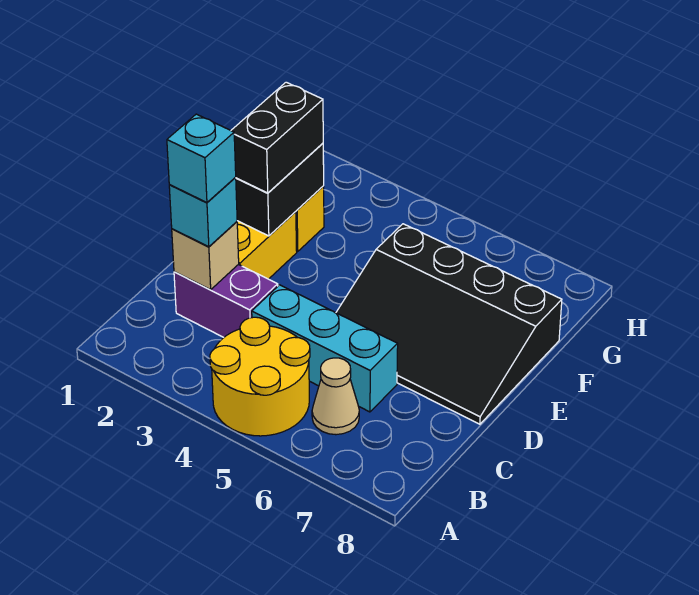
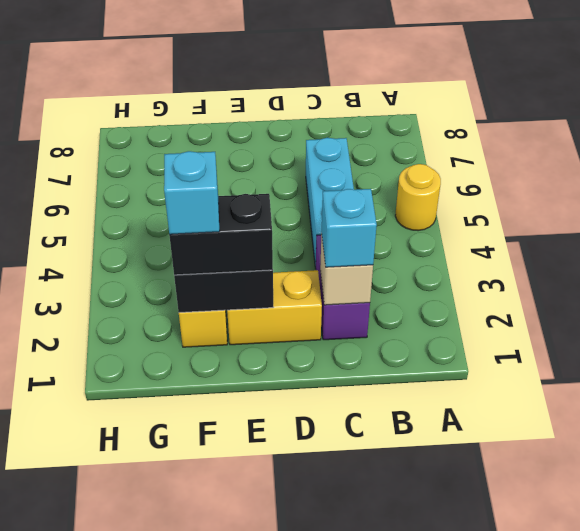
yellow 2x2 round brick [210,317,310,436] -> yellow 1x1 round brick [395,164,441,231]
tan 1x1 cone [312,358,359,435] -> none
cyan 1x1 brick [167,114,236,203] -> cyan 1x1 brick moved to [164,151,219,234]
black 3x4 slope [336,224,562,424] -> none

